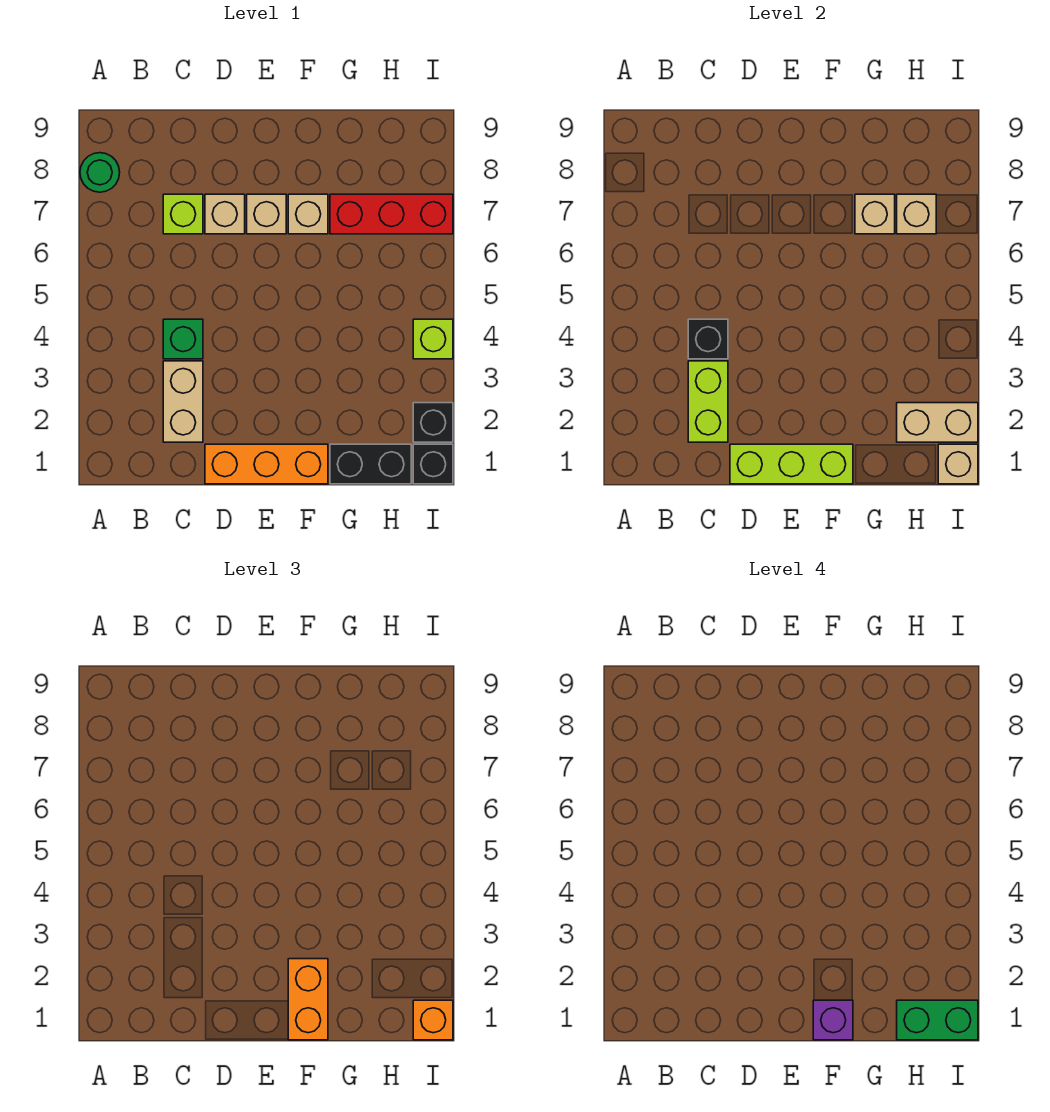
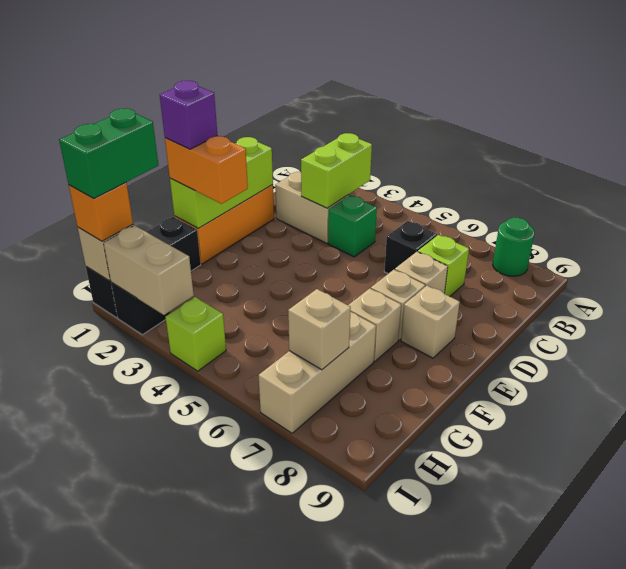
lime 1x2 brick [688,361,728,442] -> lime 1x2 brick turned to [301,133,372,208]
black 1x1 brick [688,319,728,359] -> black 1x1 brick moved to [384,221,437,274]
red 1x3 brick [330,194,453,234] -> tan 1x3 brick [259,312,376,433]
tan 1x1 brick [855,194,895,234] -> tan 1x1 brick moved to [401,286,460,358]
tan 1x2 brick [897,403,978,442] -> tan 1x2 brick turned to [104,226,194,315]

